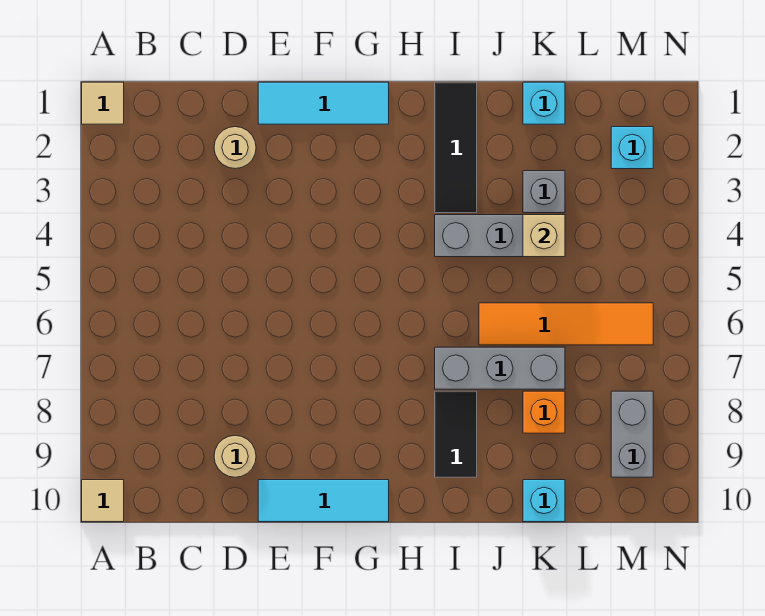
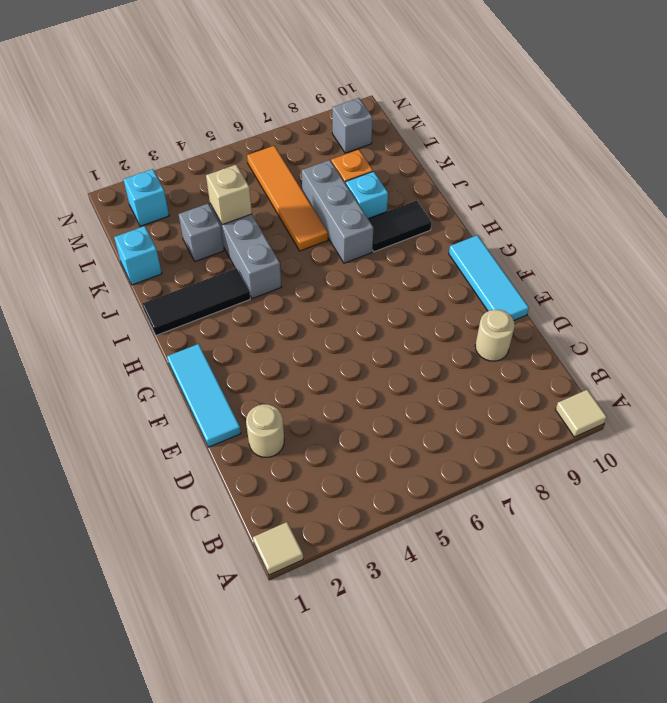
cyan 1x1 brick [523,480,565,522] -> cyan 1x1 brick moved to [346,171,388,219]
grey 1x2 brick [611,391,653,477] -> grey 1x1 brick [332,98,373,153]

